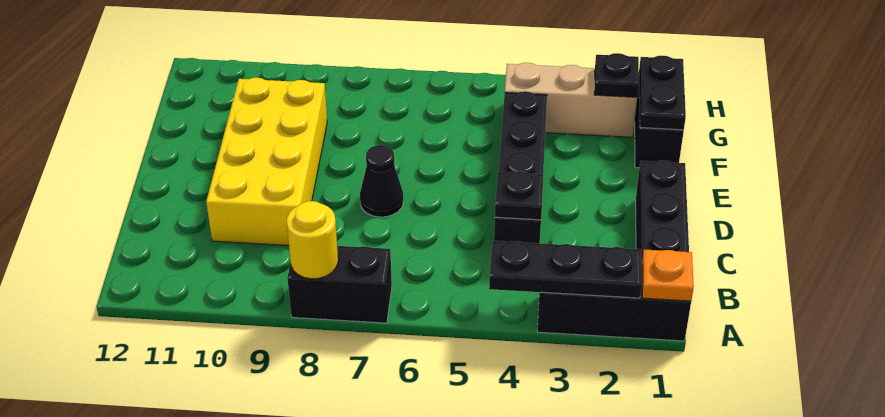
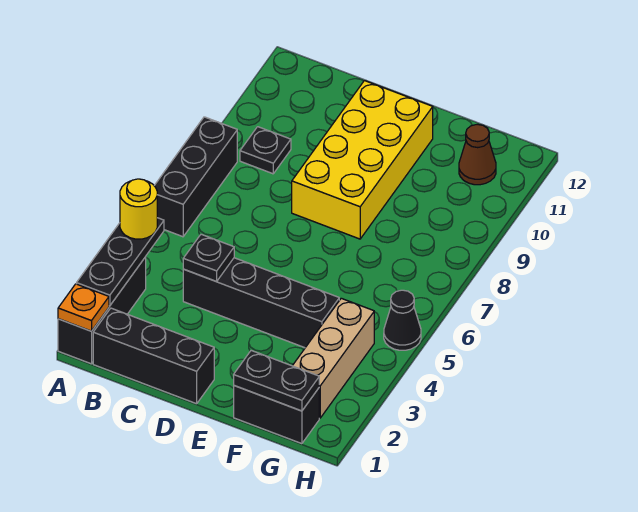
black 1x2 brick [287,246,392,323] -> black 1x3 brick [154,117,237,237]
yellow 1x1 round brick [287,201,338,279] -> yellow 1x1 round brick moved to [120,179,157,239]
yellow 2x4 brick [206,78,327,246] -> yellow 2x4 brick turned to [292,81,433,239]
black 1x1 cone [360,145,403,217] -> black 1x1 cone moved to [384,290,421,350]
black 1x1 plate [594,53,639,97] -> black 1x1 plate moved to [240,127,291,174]
none -> brown 1x1 cone [459,124,496,185]

